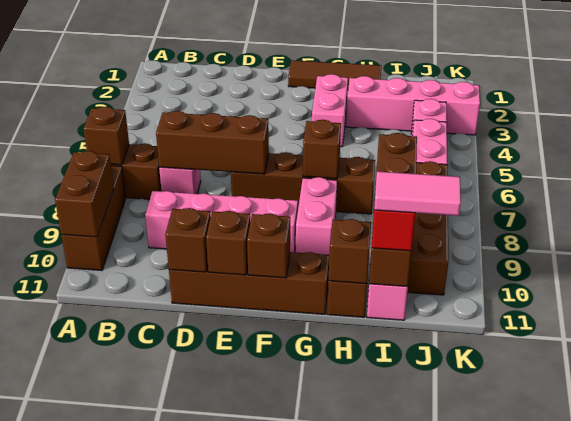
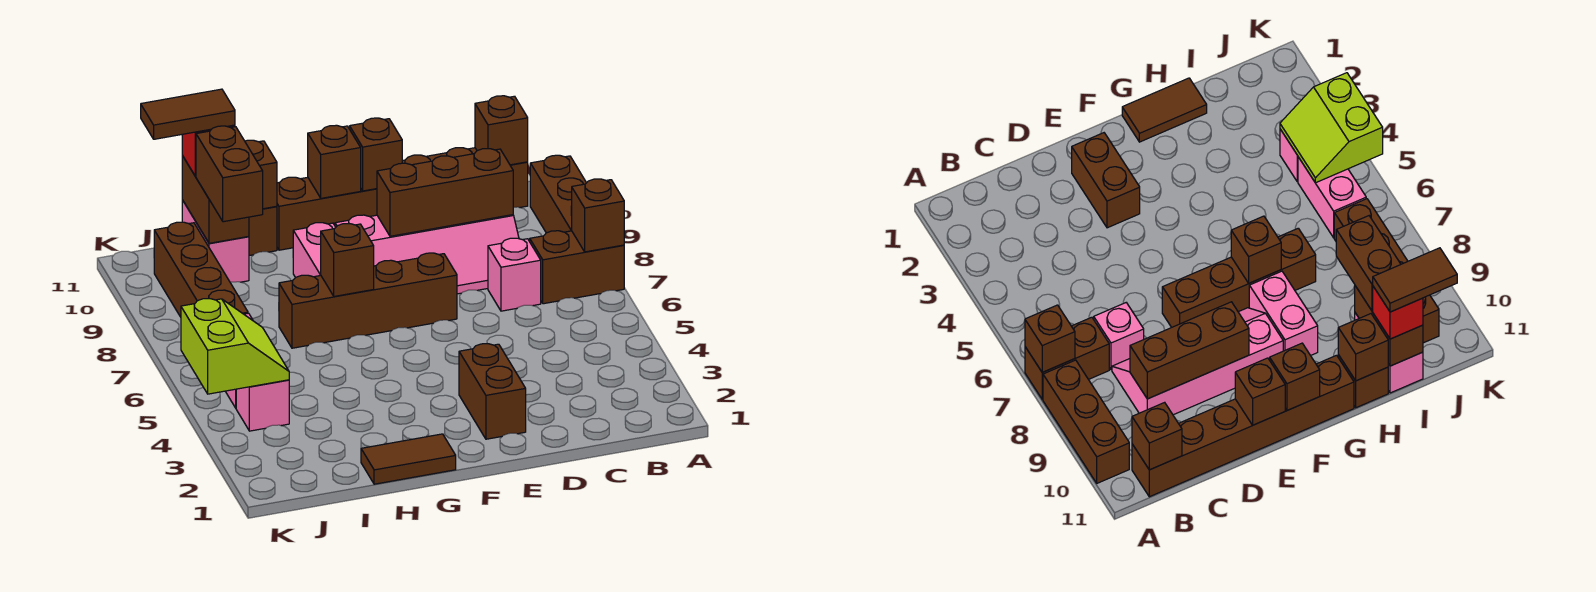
brown 1x2 brick [55,151,114,237] -> brown 1x2 brick moved to [459,344,526,439]
brown 1x3 brick [156,111,269,174] -> brown 1x3 brick moved to [377,149,513,236]
brown 1x4 brick [169,252,329,314] -> brown 1x6 brick [277,148,528,250]
brown 1x1 brick [165,208,211,272] -> brown 1x1 brick moved to [475,96,528,165]
brown 1x3 tile [288,60,381,89] -> brown 1x2 tile [361,434,456,484]
pink 1x2 brick [312,74,348,147] -> none
pink 1x4 brick [346,76,480,135] -> none
pink 1x2 tile [374,171,461,216] -> brown 1x2 tile [141,89,235,139]
none -> lime 2x2 slope [181,299,289,394]

